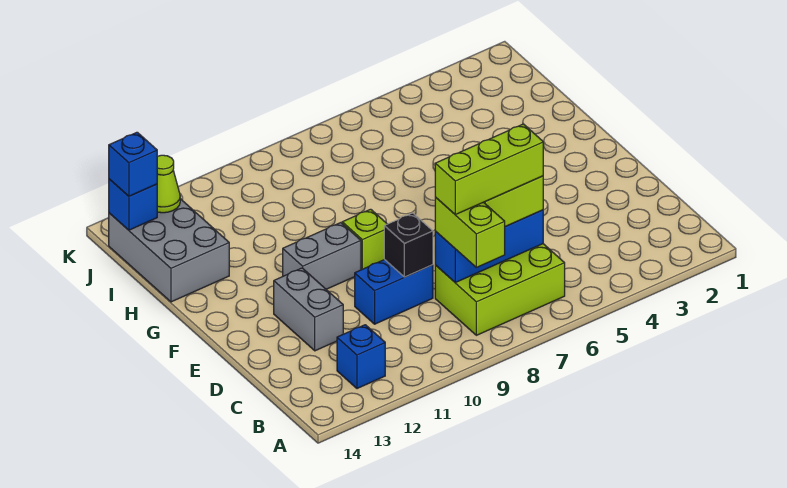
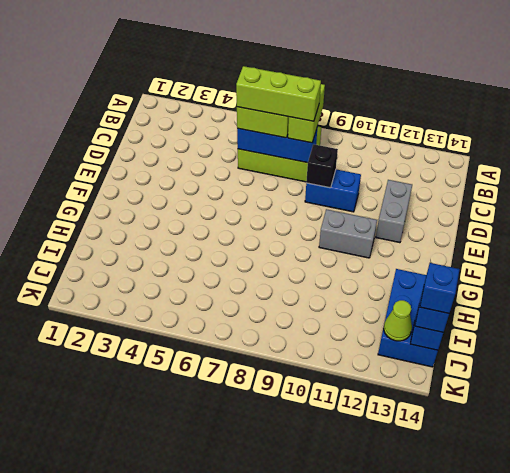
blue 1x1 brick [337,325,385,389] -> blue 1x1 brick moved to [420,263,460,313]
lime 1x1 brick [342,209,387,270] -> none
grey 2x3 brick [109,199,229,302] -> blue 2x3 brick [378,269,438,367]

